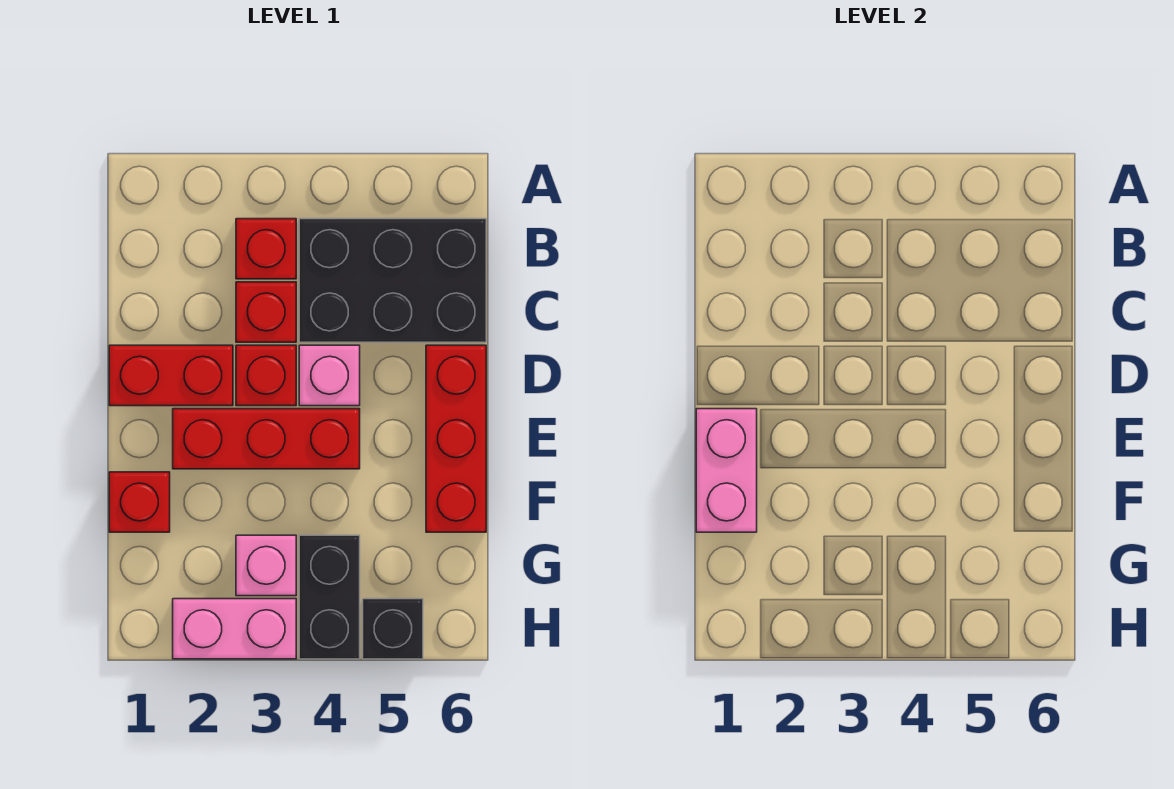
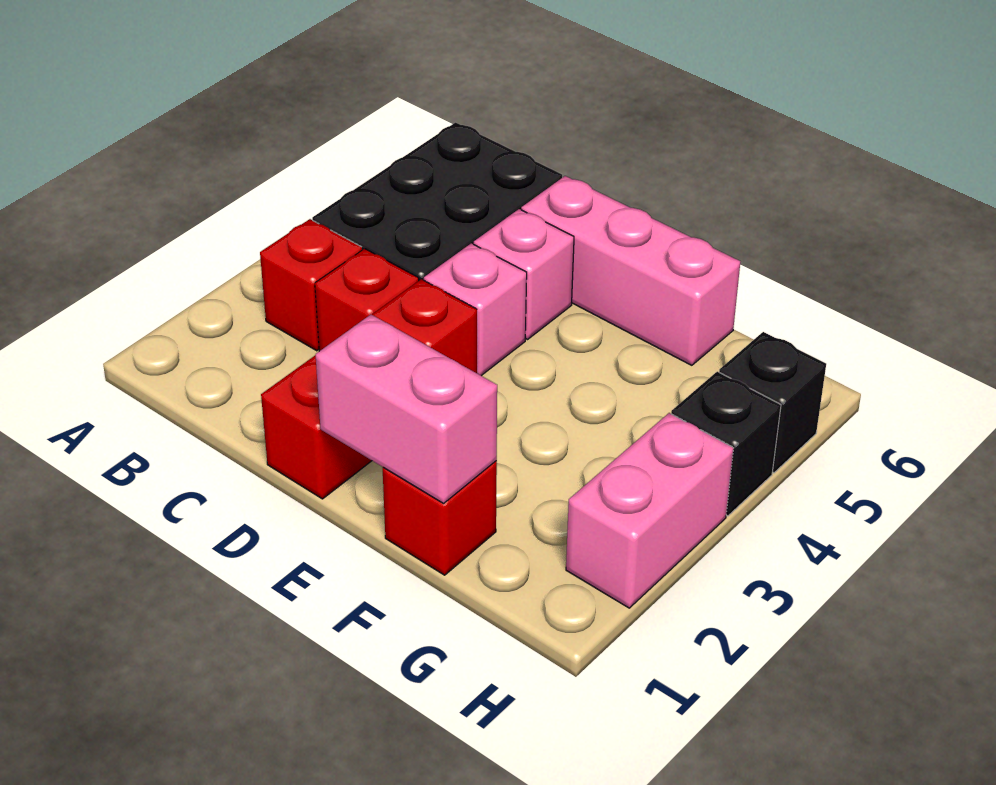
red 1x3 brick [426,345,486,532] -> pink 1x3 brick [521,176,740,365]
red 1x3 brick [173,409,360,469] -> none
pink 1x1 brick [236,535,296,596] -> pink 1x1 brick moved to [474,209,574,340]
black 1x2 brick [299,535,360,659] -> black 1x1 brick [671,372,781,516]

